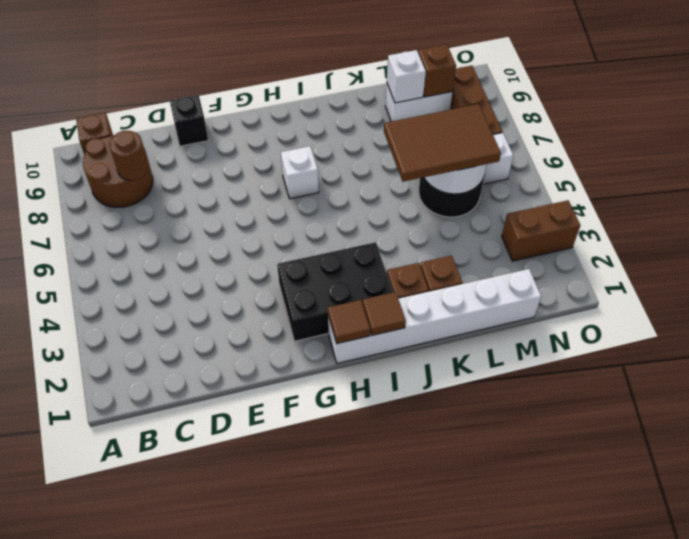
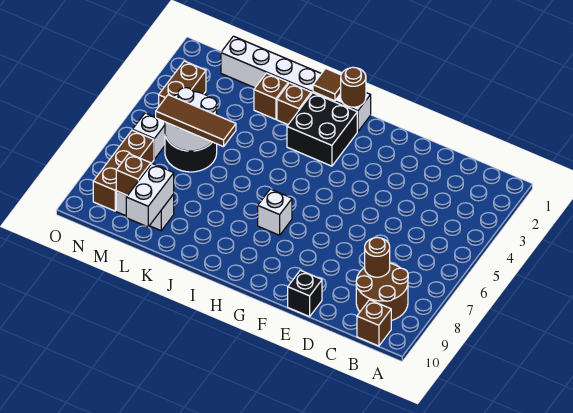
black 2x3 brick [277,242,393,341] -> black 2x2 brick [287,93,357,166]
brown 1x1 tile [328,300,370,344] -> brown 1x1 round brick [341,67,366,107]
brown 2x3 tile [384,104,501,182] -> brown 1x3 tile [156,95,236,147]
white 1x1 brick [387,50,426,103] -> white 1x2 brick [126,164,174,227]
brown 1x2 brick [502,200,580,261] -> brown 1x2 brick turned to [159,61,206,106]

